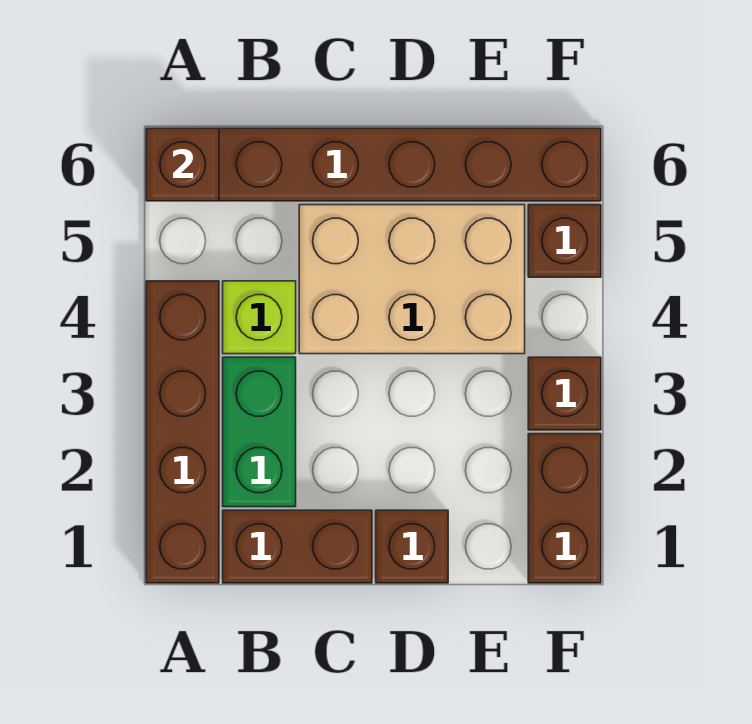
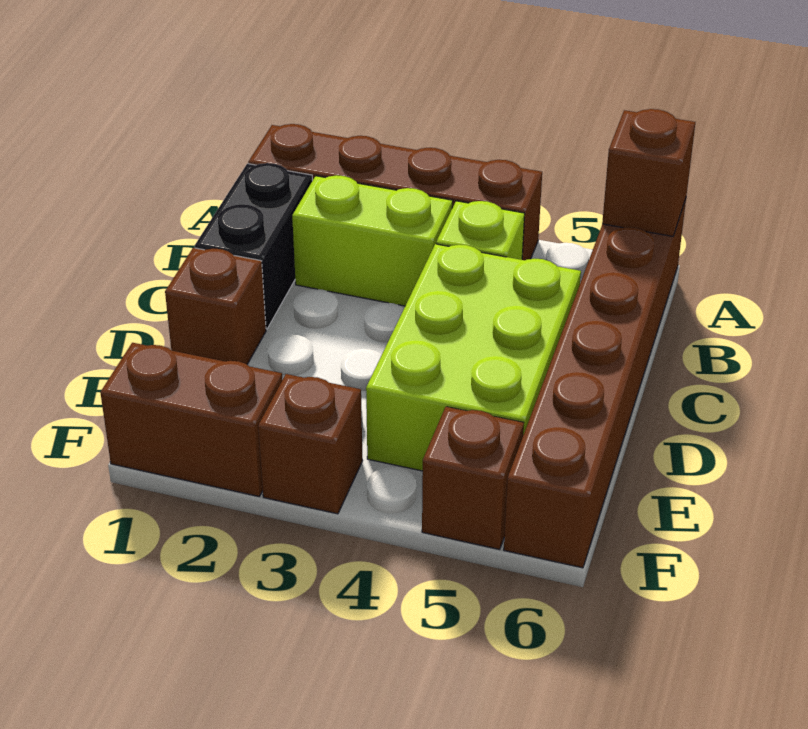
brown 1x2 brick [223,510,372,583] -> black 1x2 brick [195,163,312,329]
green 1x2 brick [223,357,296,507] -> lime 1x2 brick [292,175,453,306]
tan 2x3 brick [299,205,525,354] -> lime 2x3 brick [366,244,581,471]

